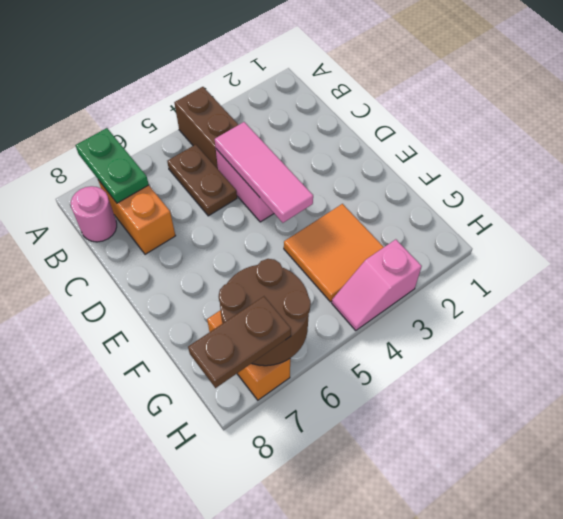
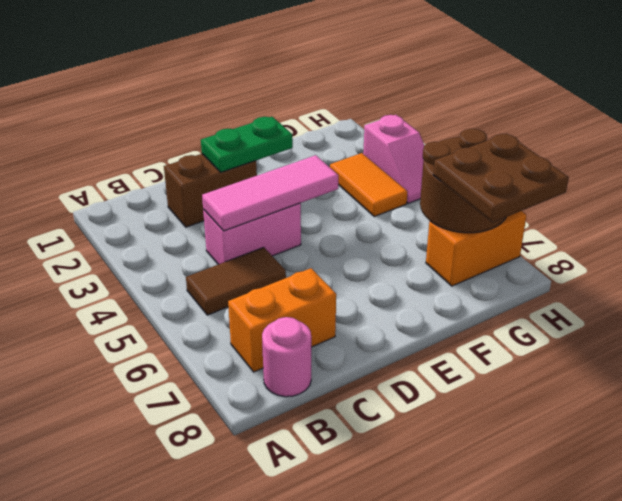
brown 1x2 brick [174,87,238,169] -> brown 1x2 brick moved to [164,154,257,227]
green 1x2 plate [75,128,149,203] -> green 1x2 plate moved to [201,117,293,172]
brown 1x2 plate [167,145,237,216] -> brown 1x2 tile [186,247,286,315]
orange 2x2 tile [284,204,384,302] -> orange 1x2 tile [330,153,407,216]
brown 1x2 plate [188,296,291,388] -> brown 2x2 plate [433,134,569,222]

